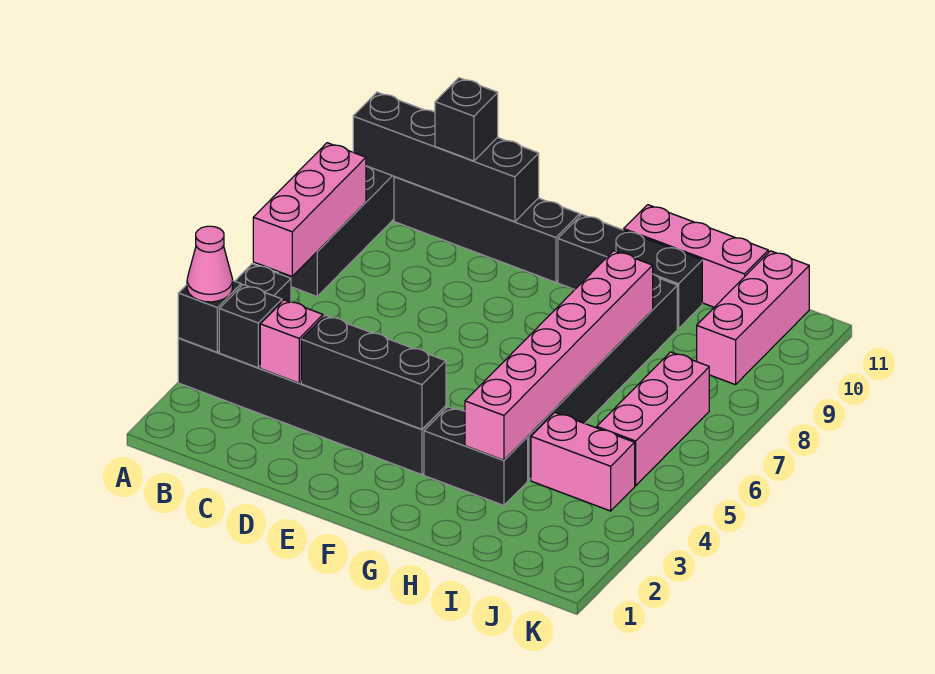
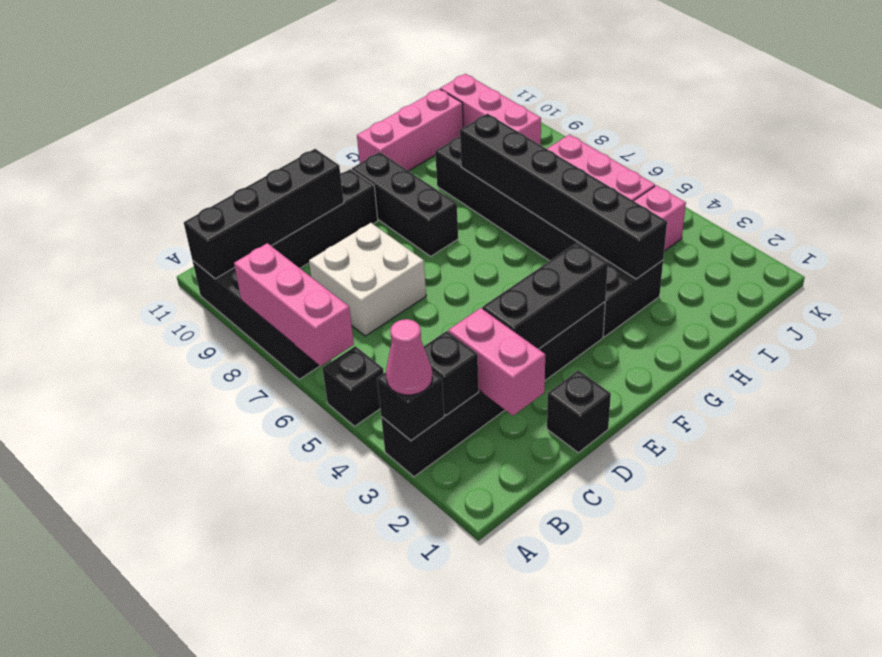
pink 1x1 brick [260,300,323,383] -> pink 1x2 brick [448,308,545,416]
none -> white 2x2 brick [309,223,426,336]
black 1x1 brick [435,78,498,161] -> black 1x1 brick moved to [547,370,611,453]
black 1x3 brick [558,214,702,329] -> black 1x3 brick turned to [352,152,458,256]
pink 1x6 brick [465,251,653,460] -> black 1x6 brick [460,114,667,279]

